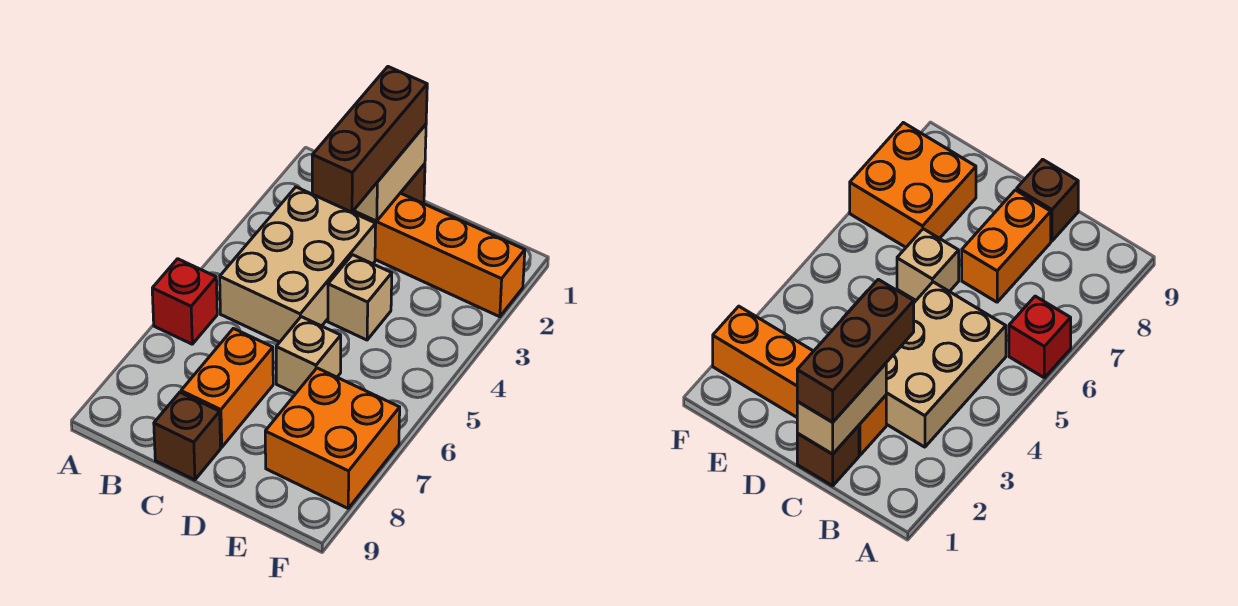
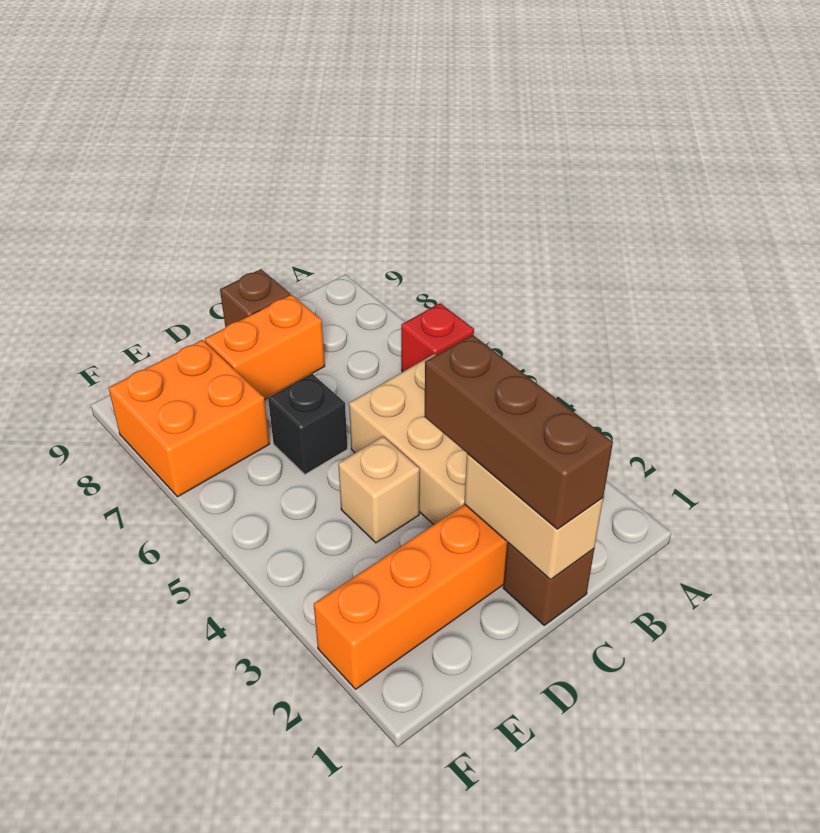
orange 1x2 brick [181,328,273,447] -> orange 1x2 brick turned to [205,295,325,400]
tan 1x1 brick [276,317,341,393] -> black 1x1 brick [268,374,348,474]

